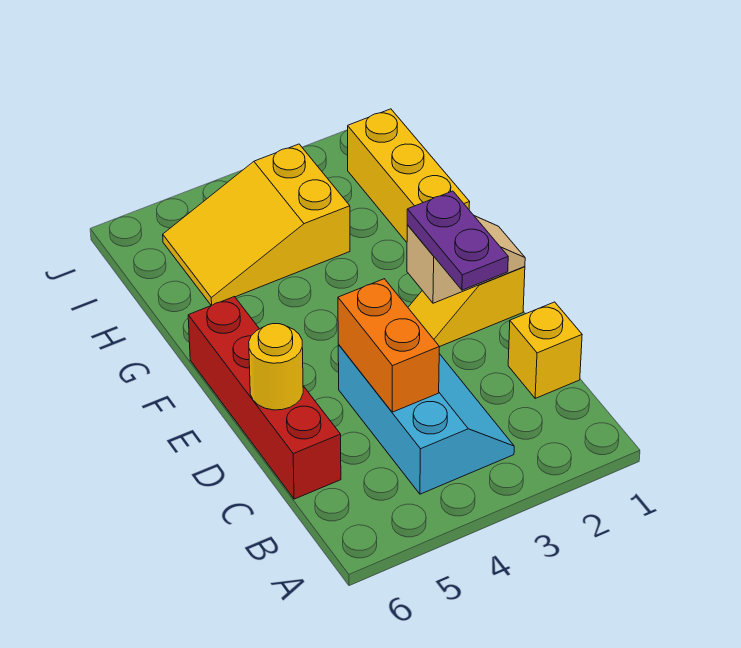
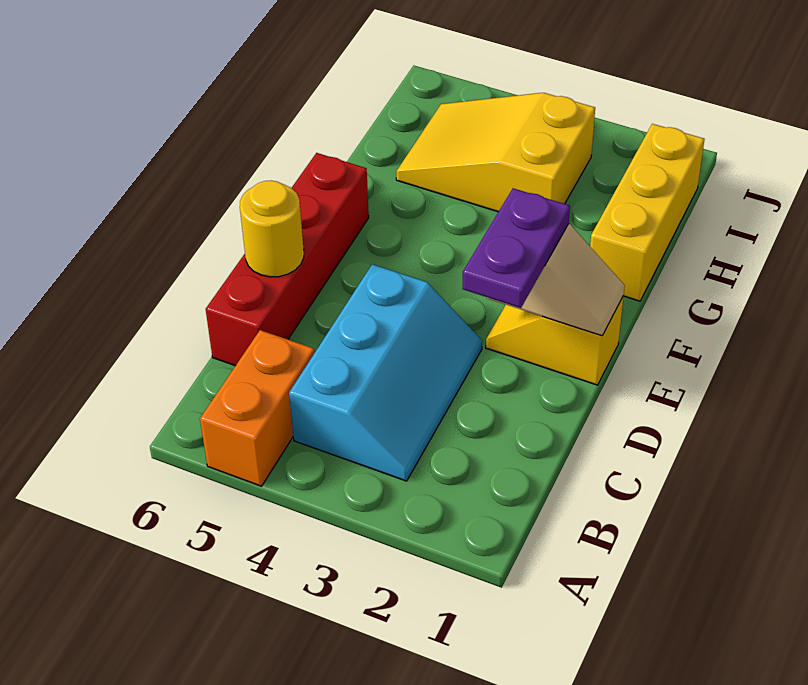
yellow 1x1 brick [508,302,582,398] -> none
orange 1x2 brick [338,279,439,412] -> orange 1x2 brick moved to [200,330,315,486]

